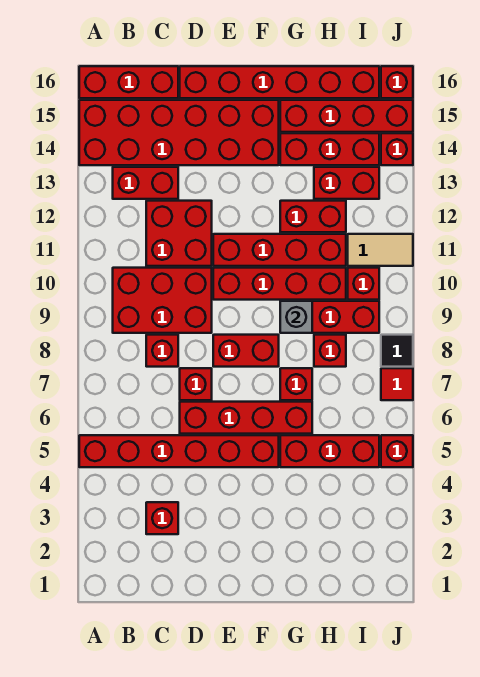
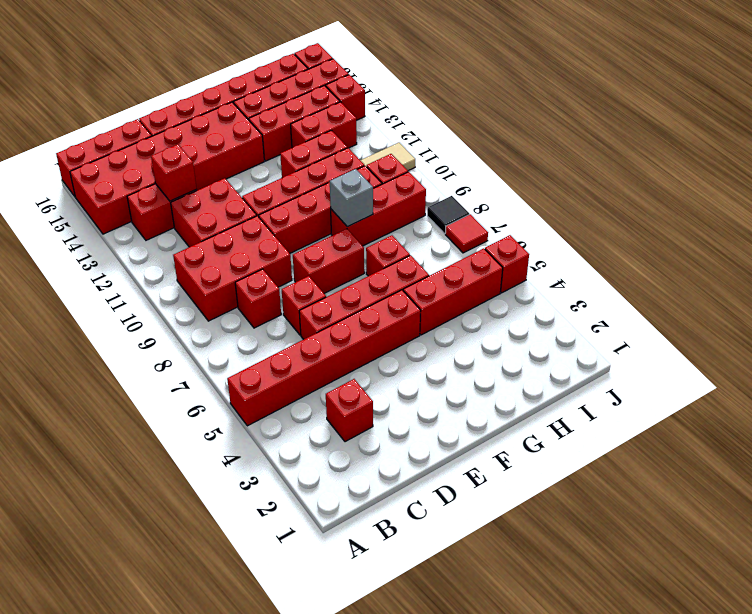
red 1x1 brick [314,335,346,367] -> red 1x1 brick moved to [151,144,196,201]

